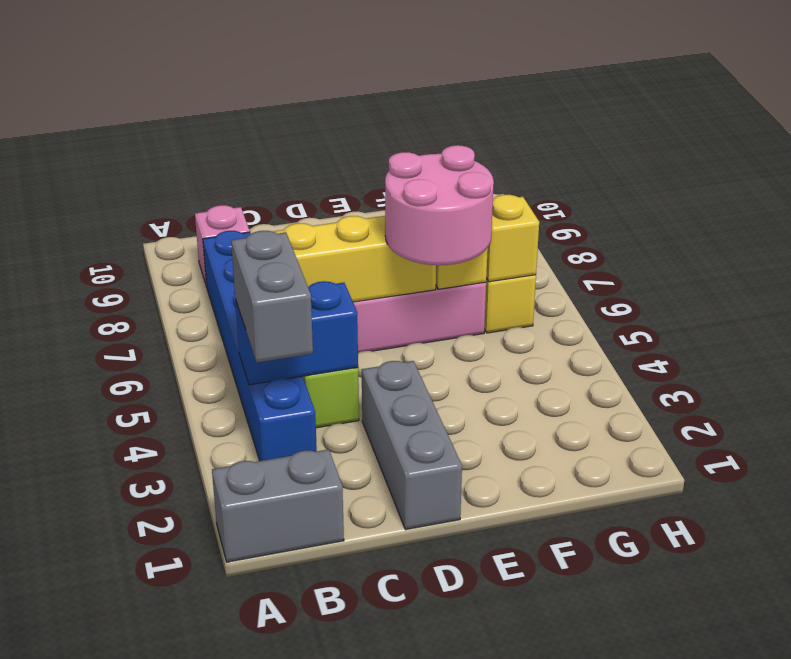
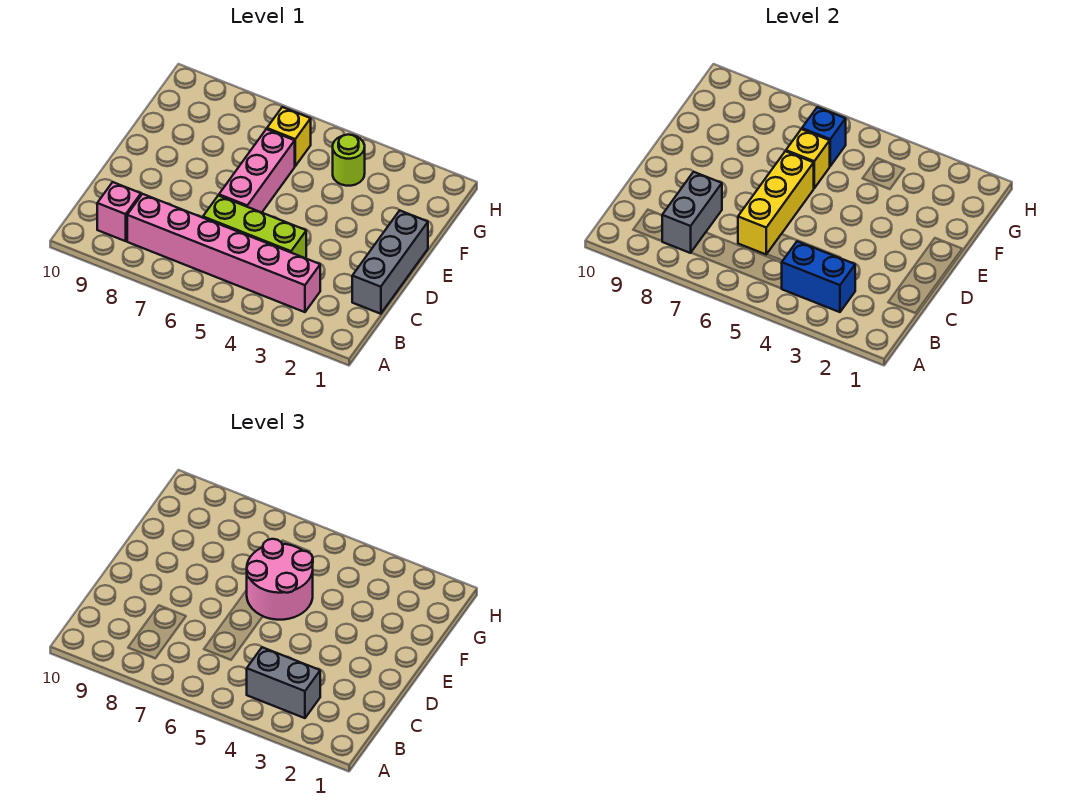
grey 1x2 brick [212,449,344,562] -> grey 1x2 brick moved to [662,172,722,253]
blue 1x6 brick [203,231,317,461] -> pink 1x6 brick [127,194,320,312]
blue 1x2 brick [235,281,358,385] -> blue 1x2 brick turned to [782,241,855,312]
grey 1x3 brick [362,361,462,530] -> grey 1x3 brick turned to [352,210,428,314]
none -> lime 1x1 round brick [333,134,365,186]
yellow 1x1 brick [486,195,539,282] -> blue 1x1 brick [802,107,846,166]

